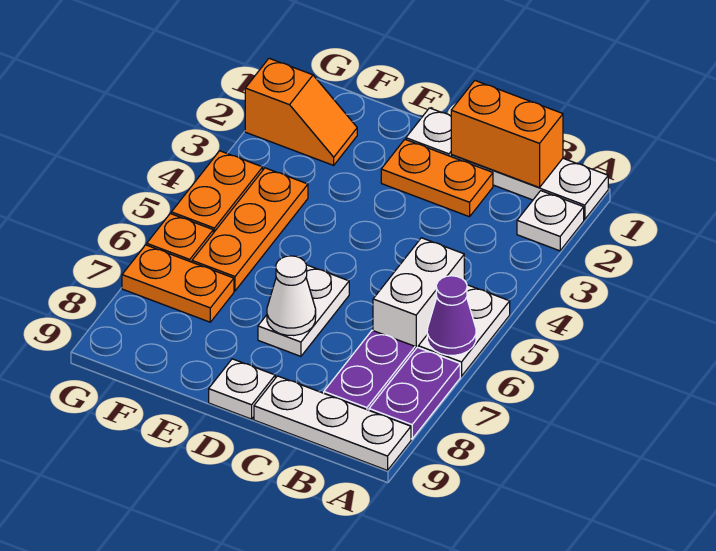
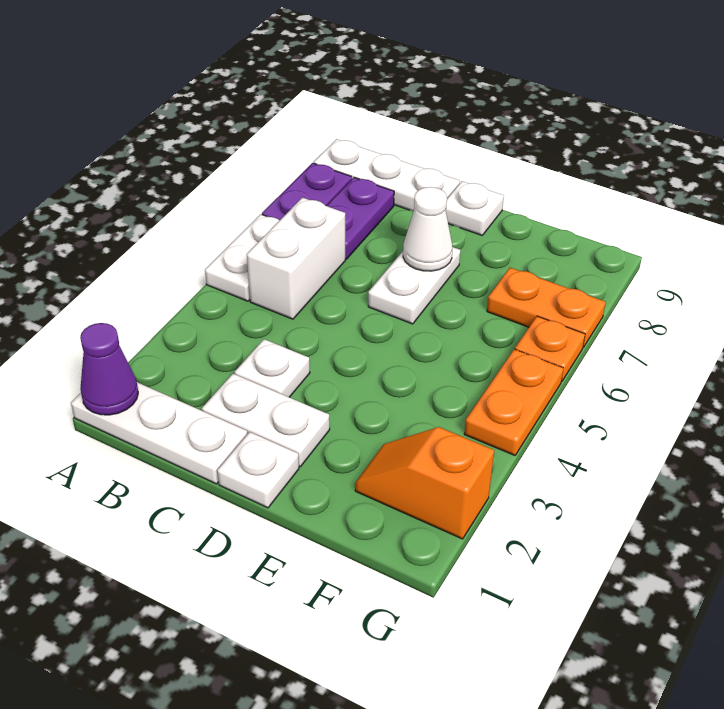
white 1x1 plate [517,191,584,251] -> white 1x1 plate moved to [234,339,310,397]
purple 1x1 cone [427,276,476,355] -> purple 1x1 cone moved to [80,323,138,415]
orange 1x2 brick [451,81,563,188] -> none
orange 1x2 plate [381,140,493,217] -> white 1x2 plate [202,374,330,467]
orange 1x3 plate [192,168,308,291] -> none

